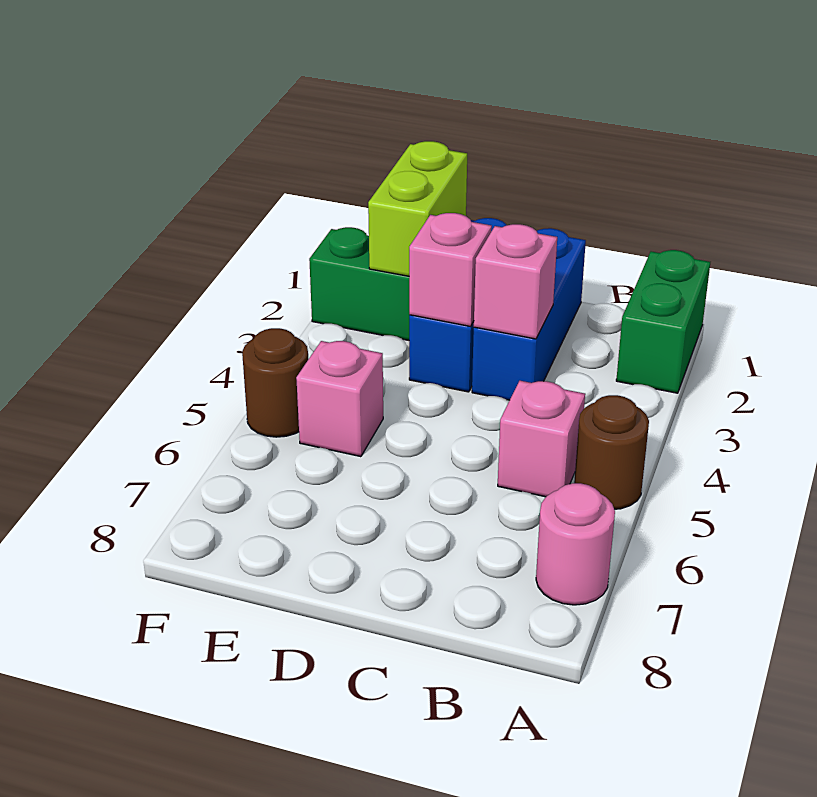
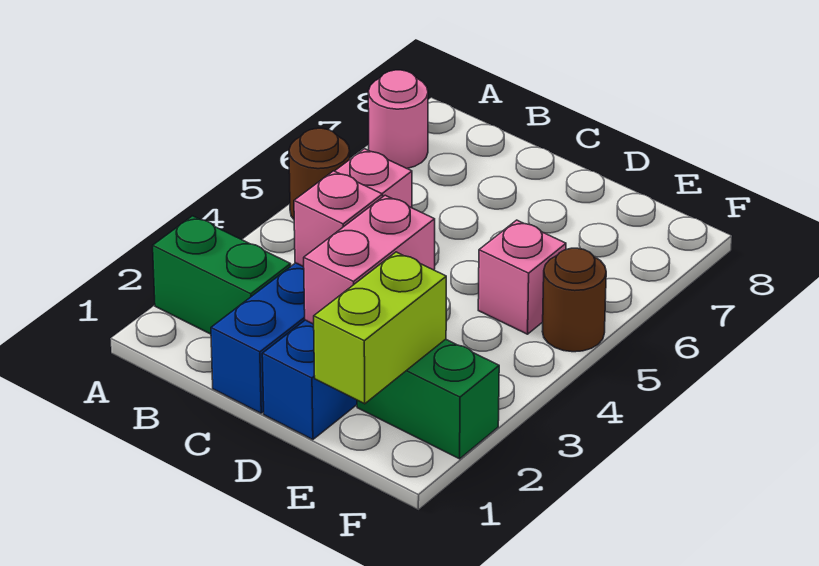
green 1x2 brick [616,250,710,393] -> green 1x2 brick turned to [153,216,291,334]
pink 1x1 brick [409,213,492,326] -> pink 1x2 brick [304,195,435,324]

